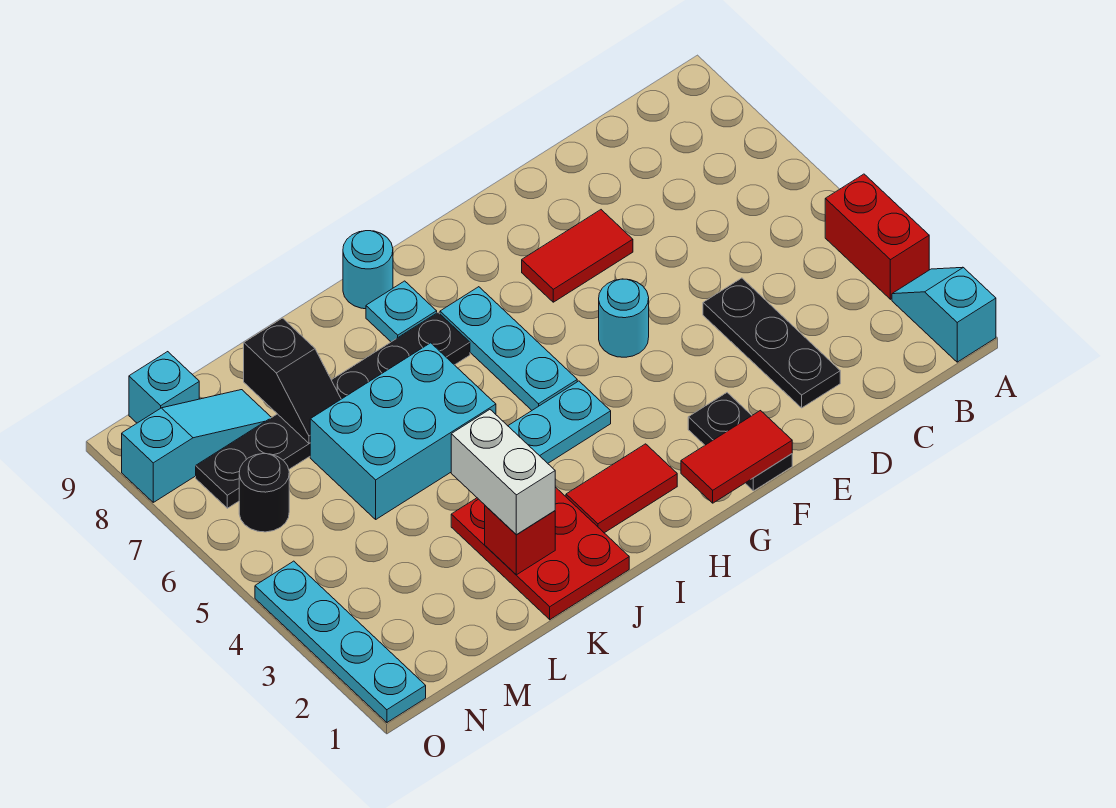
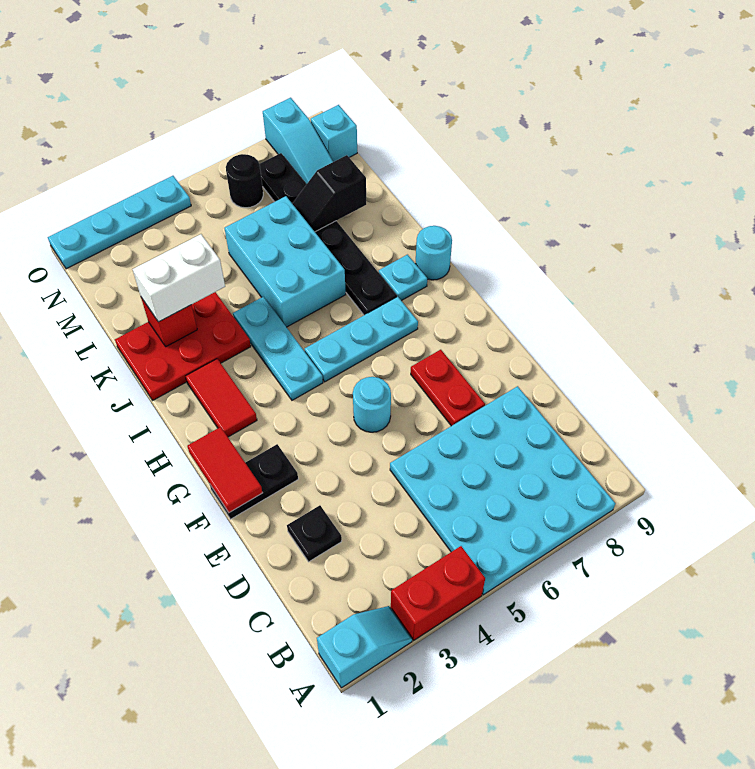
none -> cyan 4x4 plate [390,386,616,595]
black 1x3 plate [703,278,840,408] -> black 1x1 plate [287,505,342,562]
red 1x2 tile [522,210,633,302] -> red 1x2 plate [411,350,485,426]

